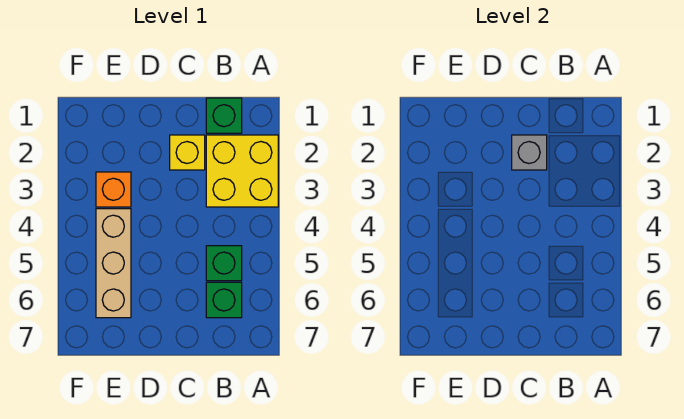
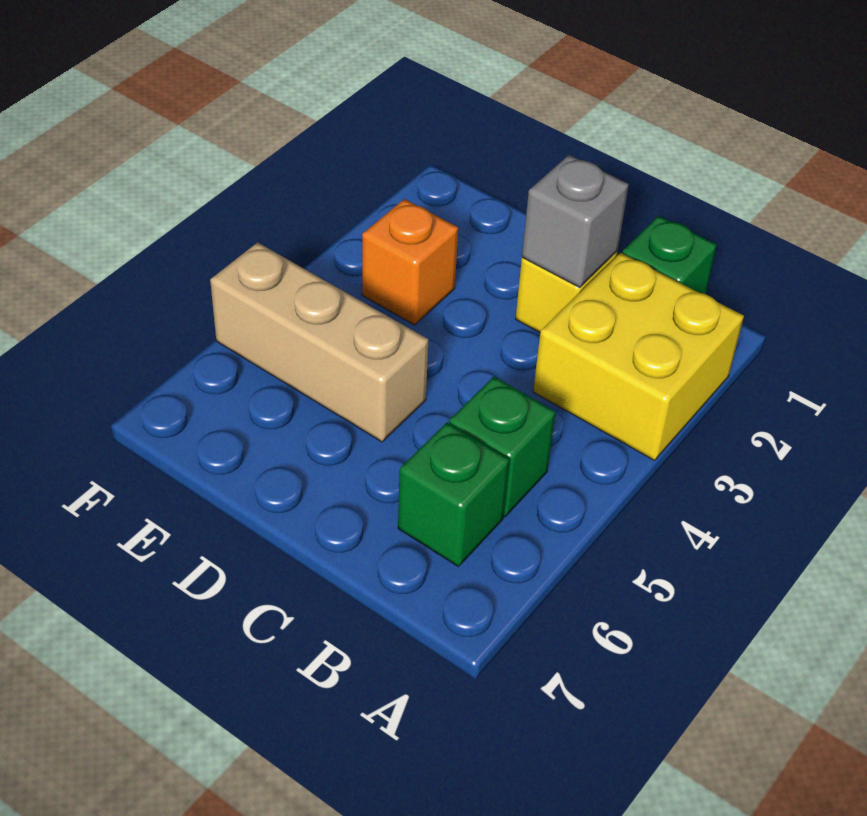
tan 1x3 brick [96,209,131,318] -> tan 1x3 brick turned to [210,242,428,442]

